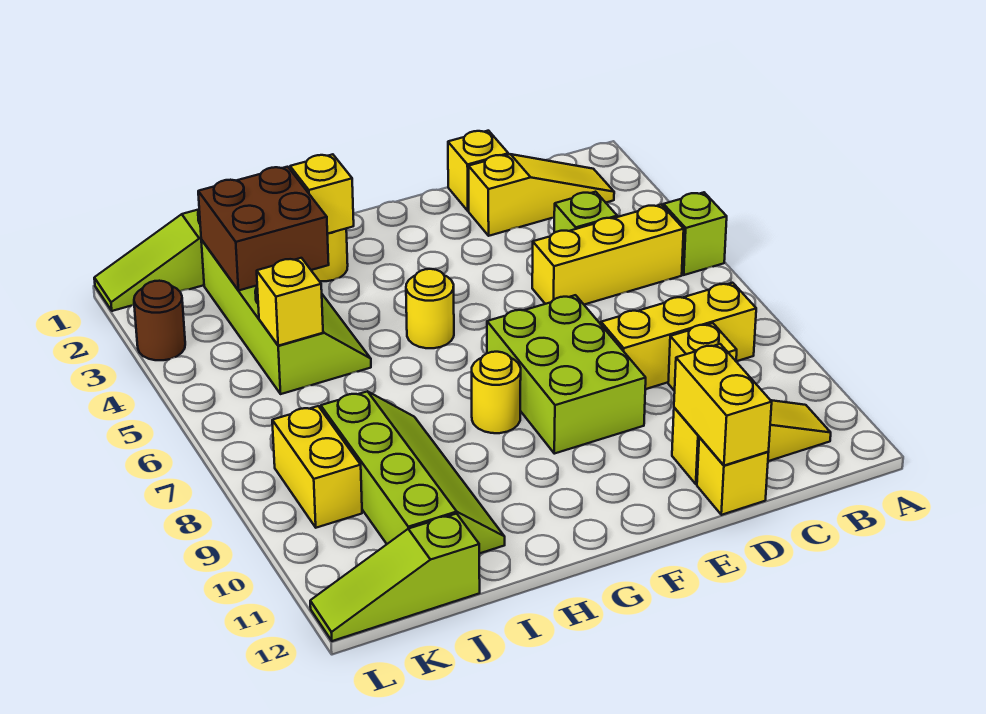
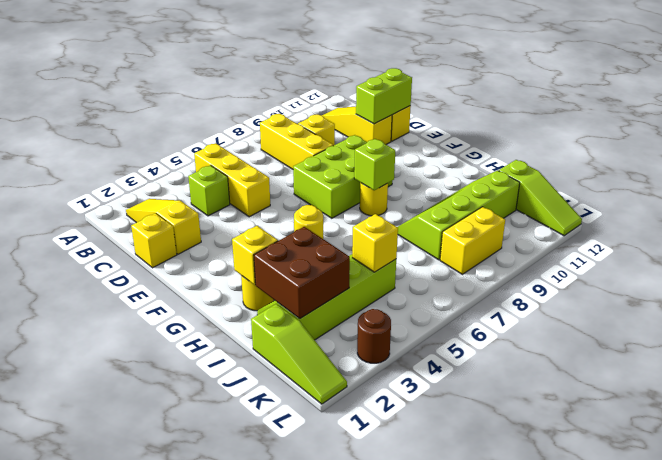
lime 1x1 brick [663,192,727,275] -> lime 1x1 brick moved to [354,139,395,190]
yellow 1x2 brick [674,344,772,466] -> lime 1x2 brick [356,68,412,124]

